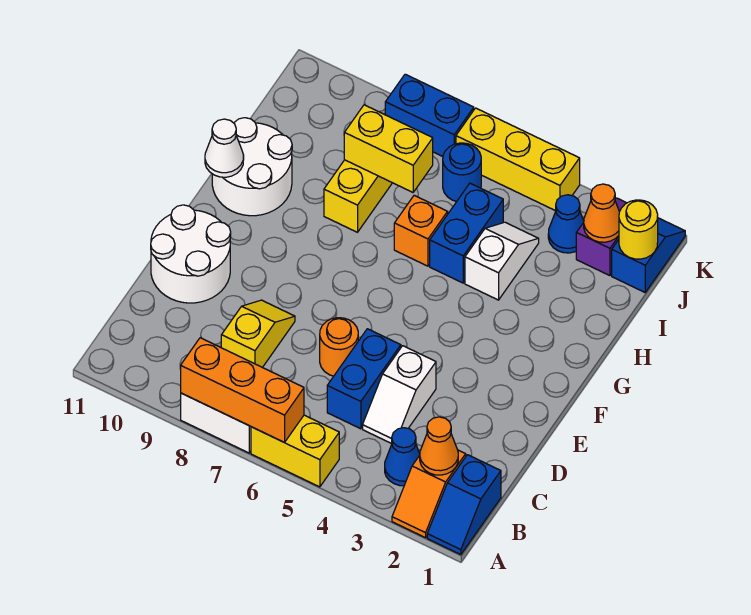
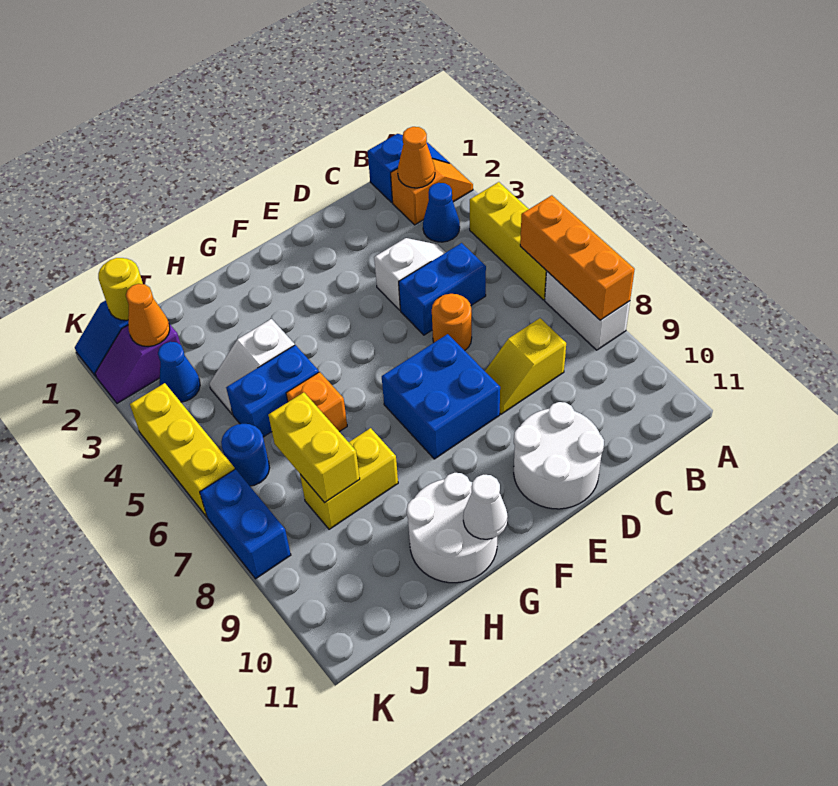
yellow 1x2 brick [251,415,339,487] -> yellow 1x3 brick [470,182,547,300]
none -> blue 2x2 brick [382,334,500,459]

